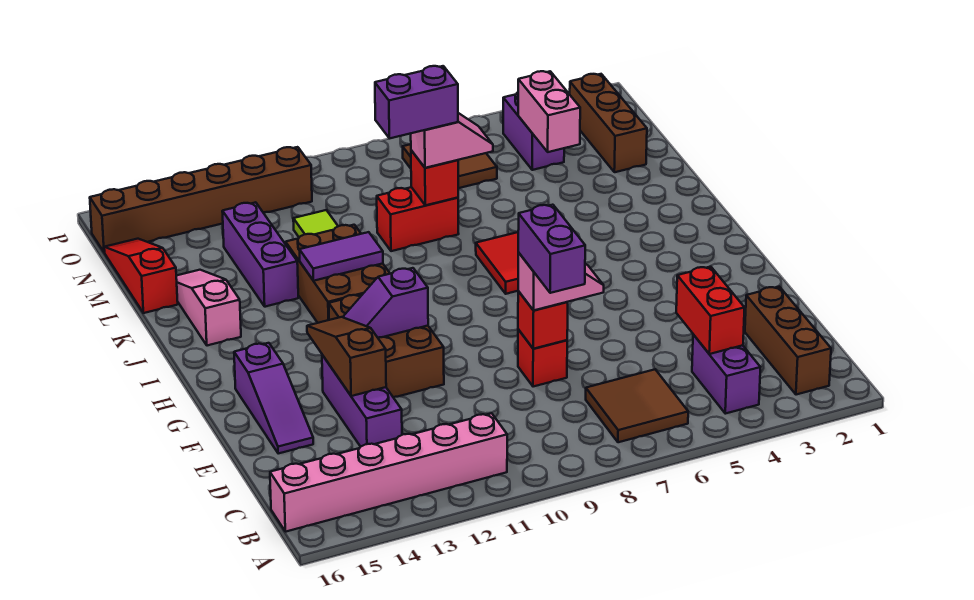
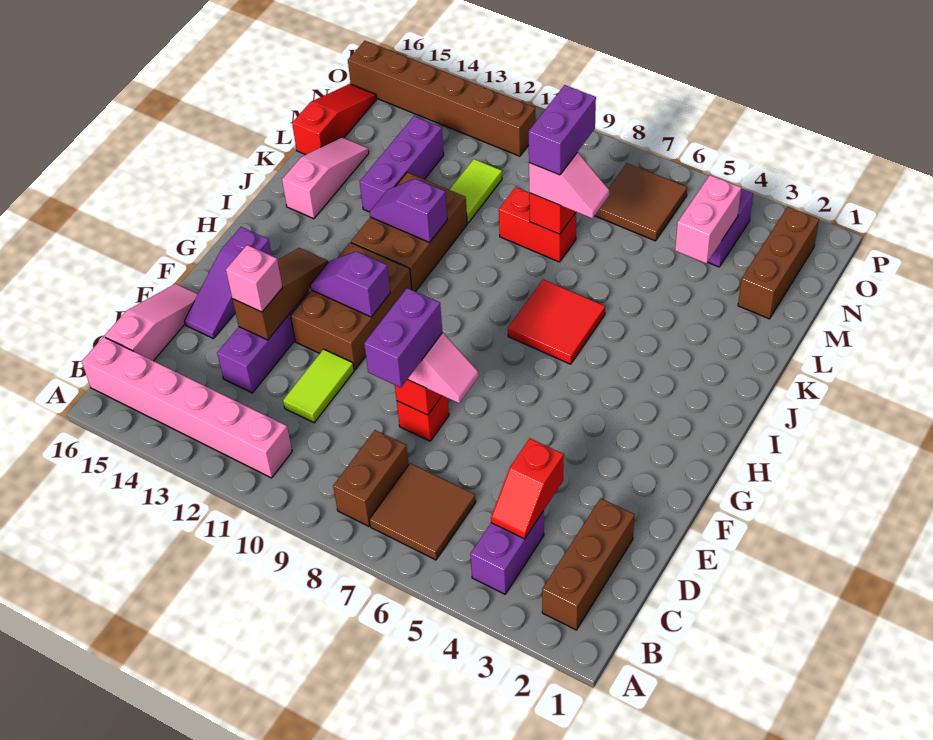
none -> brown 1x2 brick [333,430,409,526]
red 1x2 brick [676,267,745,354] -> red 1x2 slope [491,439,564,539]
none -> pink 1x3 slope [105,284,198,361]
none -> lime 1x2 tile [283,349,354,423]
none -> pink 1x1 brick [226,245,283,312]
purple 1x2 tile [299,232,383,281] -> purple 1x2 slope [370,179,447,242]
purple 1x2 brick [375,66,458,139] -> purple 1x2 brick turned to [529,85,596,175]

